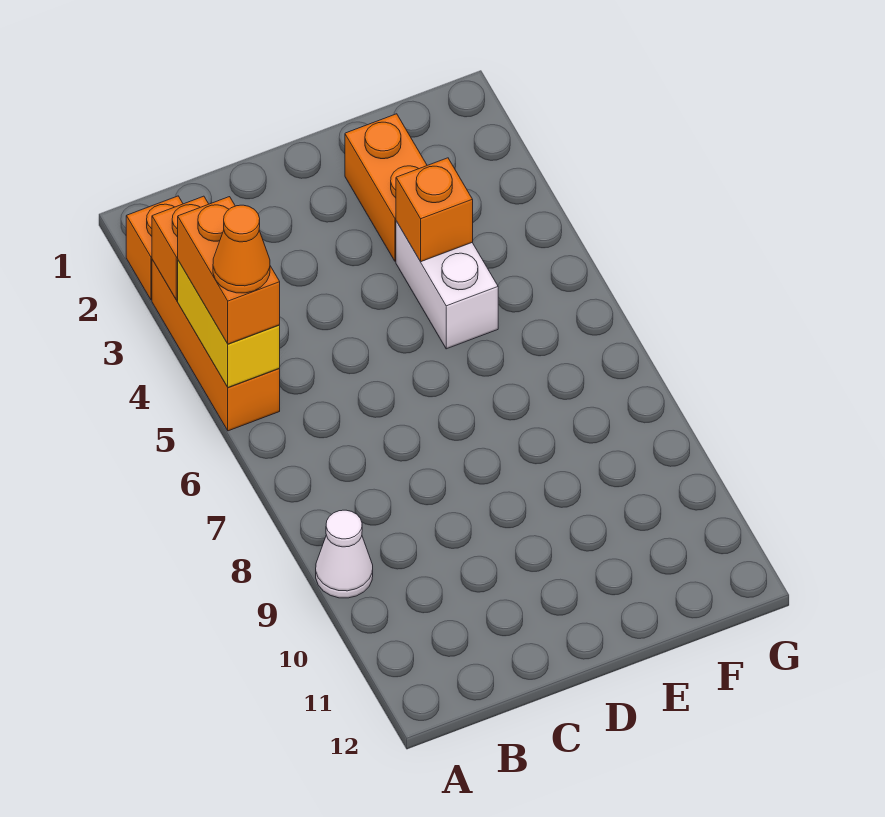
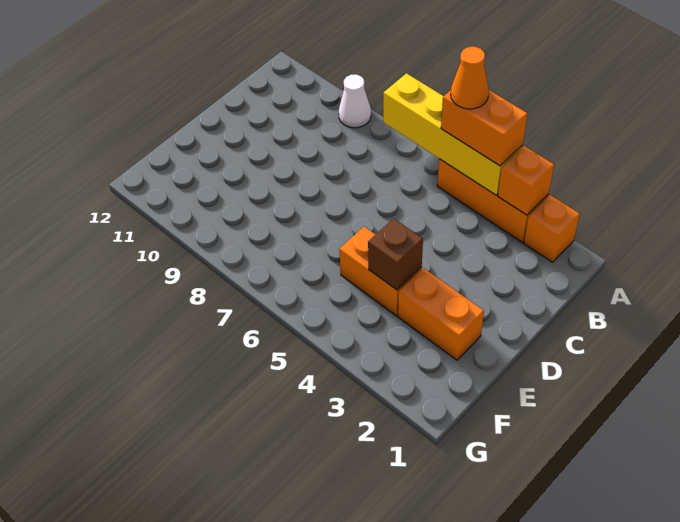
yellow 1x2 brick [178,261,280,387] -> yellow 1x4 brick [383,73,523,195]
white 1x2 brick [396,221,498,349] -> orange 1x2 brick [339,227,422,316]
orange 1x1 brick [396,158,473,262] -> brown 1x1 brick [368,218,423,290]

